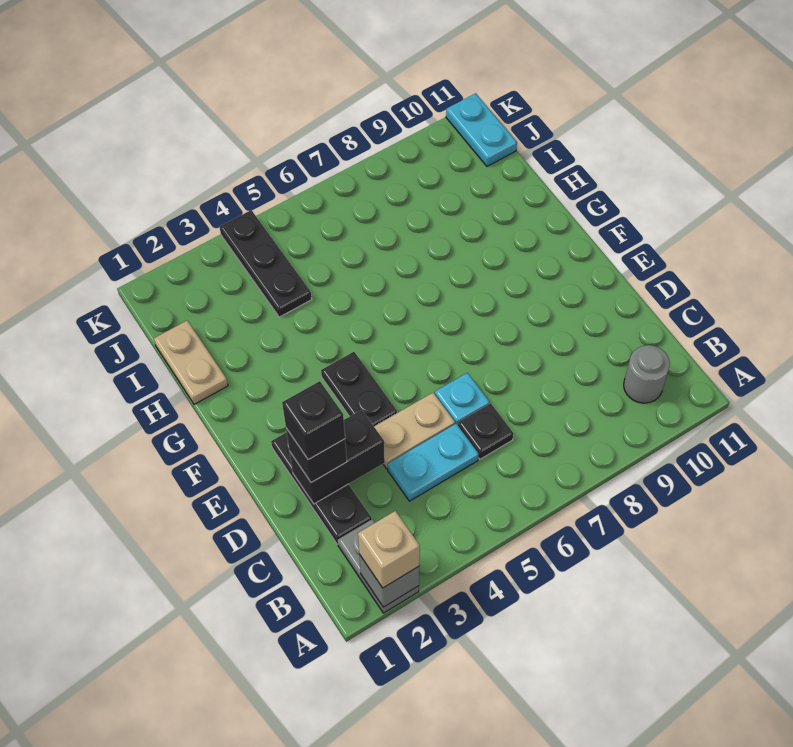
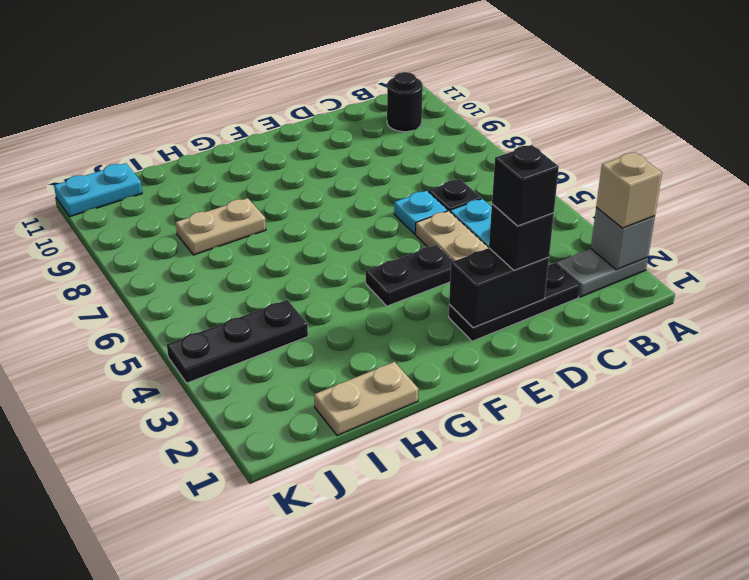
grey 1x1 round brick [624,345,670,403] -> black 1x1 round brick [387,72,423,132]
black 1x2 brick [290,410,385,504] -> black 1x2 brick turned to [449,248,549,328]
none -> tan 1x2 plate [176,198,266,255]

